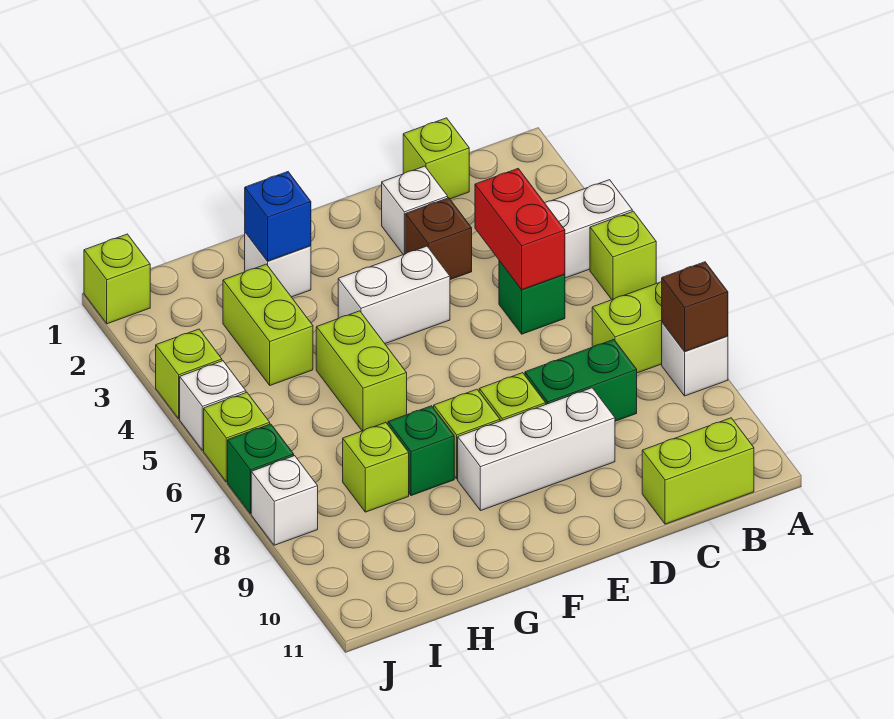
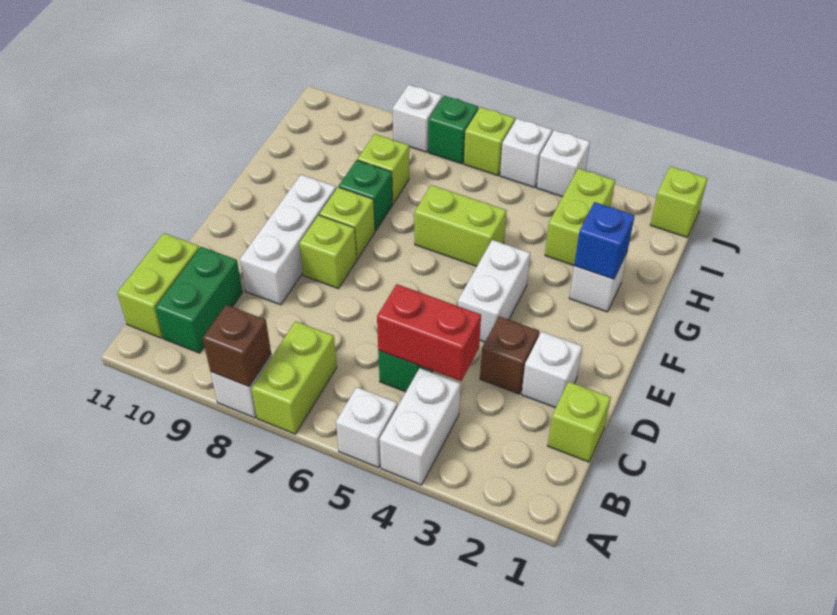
lime 1x1 brick [590,211,656,300] -> white 1x1 brick [336,387,397,468]
green 1x2 brick [525,340,637,421] -> green 1x2 brick moved to [155,247,243,353]
lime 1x2 brick [223,264,313,385] -> lime 1x2 brick turned to [545,168,615,265]
lime 1x1 brick [156,329,222,419] -> white 1x1 brick [537,130,590,197]

